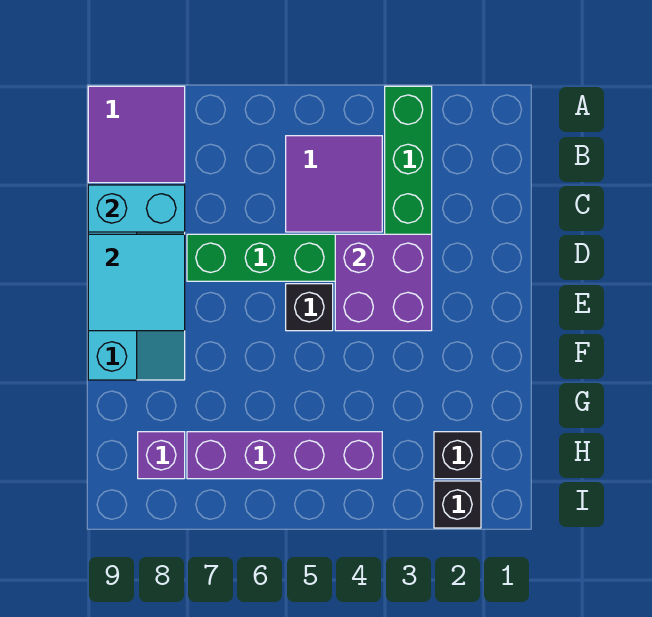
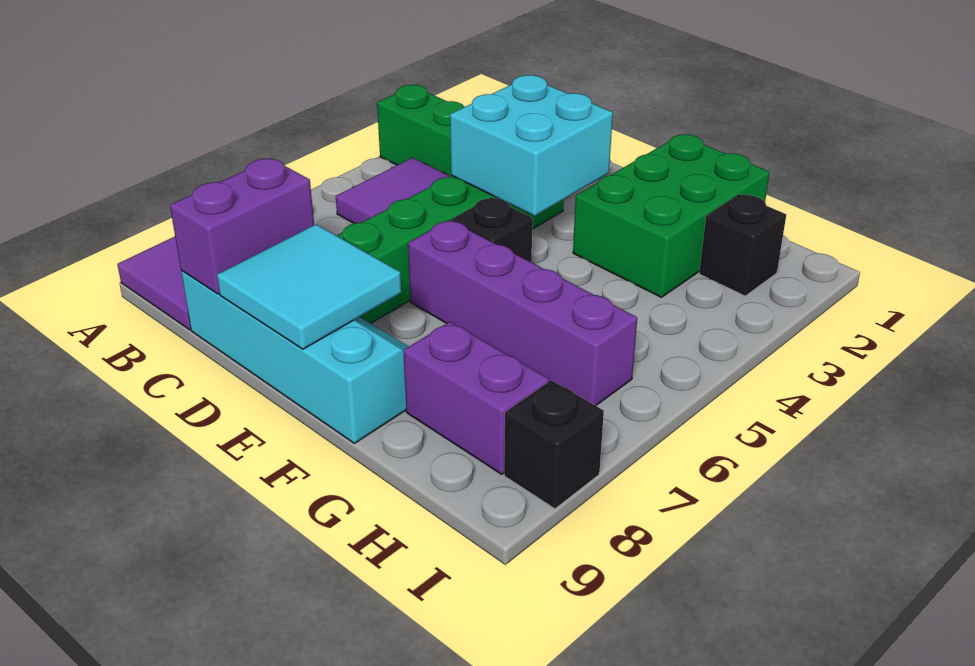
cyan 1x2 brick [88,185,185,232] -> purple 1x2 brick [170,159,314,294]
purple 2x2 brick [335,234,432,331] -> cyan 2x2 brick [450,75,613,216]
none -> green 2x3 brick [573,134,770,297]
purple 1x4 brick [187,432,382,479] -> purple 1x4 brick turned to [408,220,637,406]
purple 1x1 brick [138,432,185,479] -> purple 1x2 brick [403,322,549,474]
black 1x1 brick [434,481,481,528] -> black 1x1 brick moved to [504,380,604,509]

